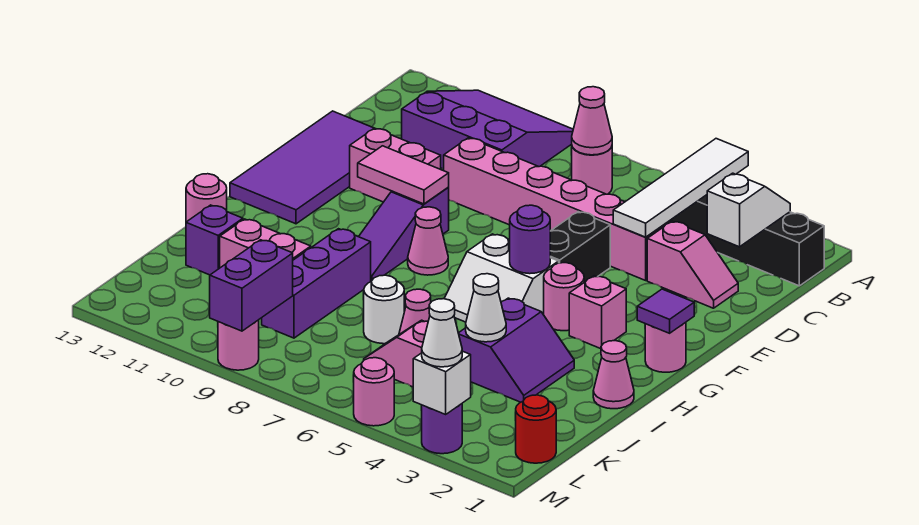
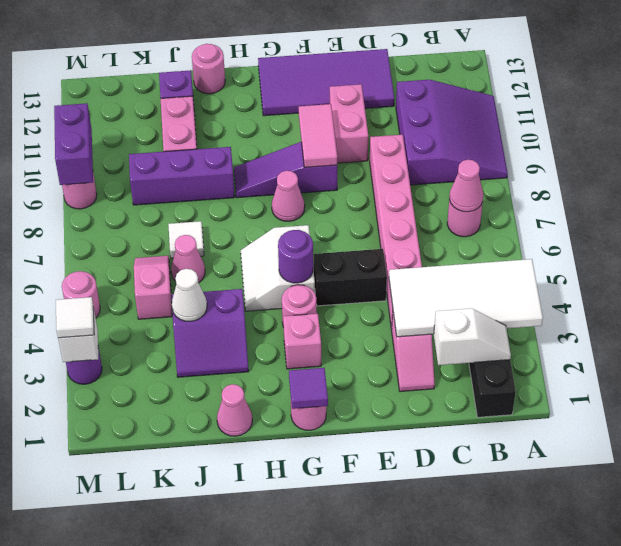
white 1x4 tile [613,139,748,237] -> white 2x4 tile [389,259,543,337]
white 1x1 round brick [364,275,404,344] -> white 1x1 tile [168,221,204,258]
red 1x1 round brick [515,395,556,463] -> none
purple 1x2 brick [210,240,293,331] -> purple 1x2 brick turned to [54,103,93,185]
white 1x1 cone [422,299,462,367] -> white 1x1 tile [56,297,94,338]

